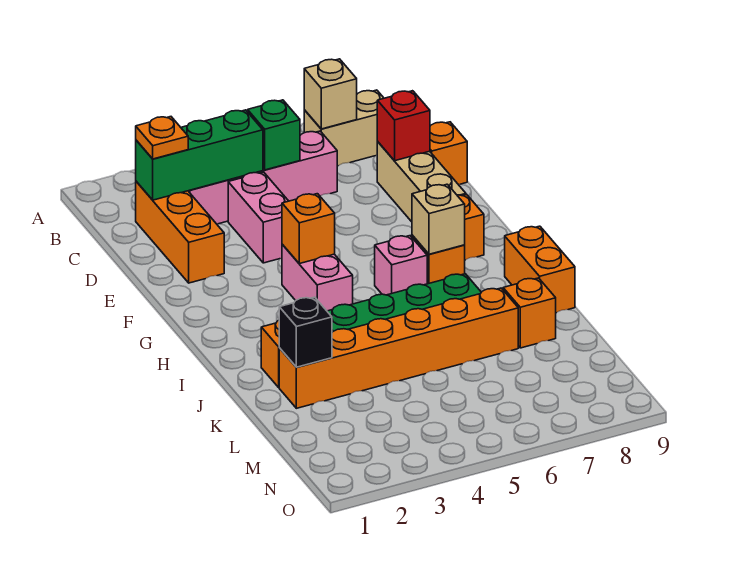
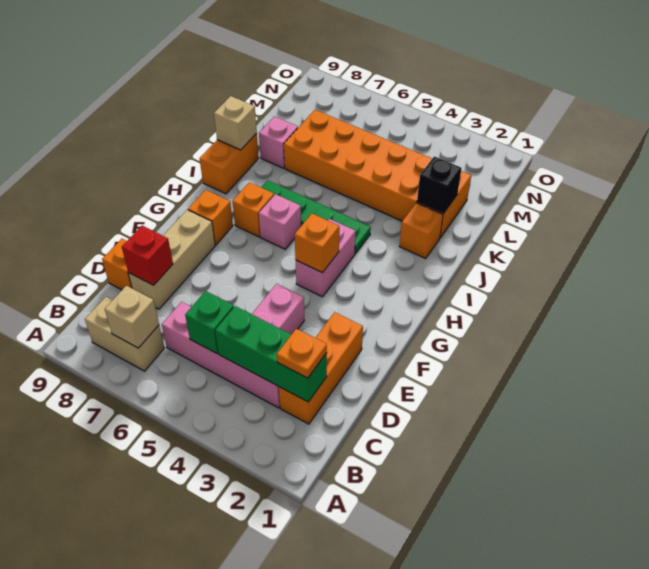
tan 1x1 brick [412,184,465,254] -> tan 1x1 brick moved to [214,96,257,150]
orange 1x6 brick [279,288,518,408] -> orange 2x6 brick [284,110,471,238]
orange 1x1 brick [503,278,556,348] -> pink 1x1 brick [259,116,298,168]

